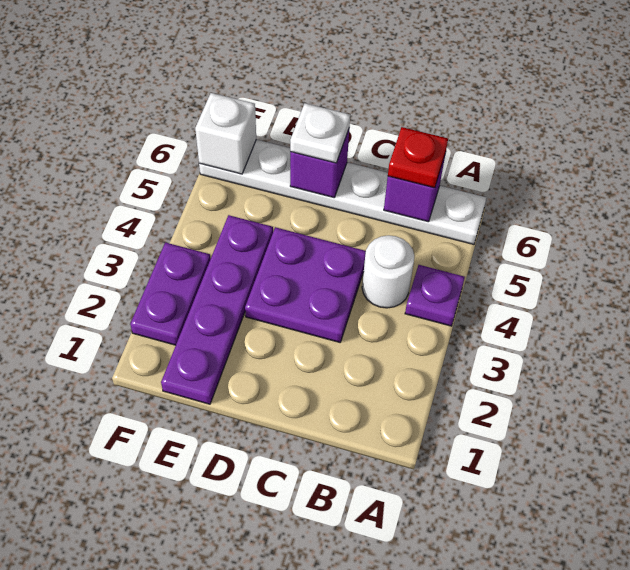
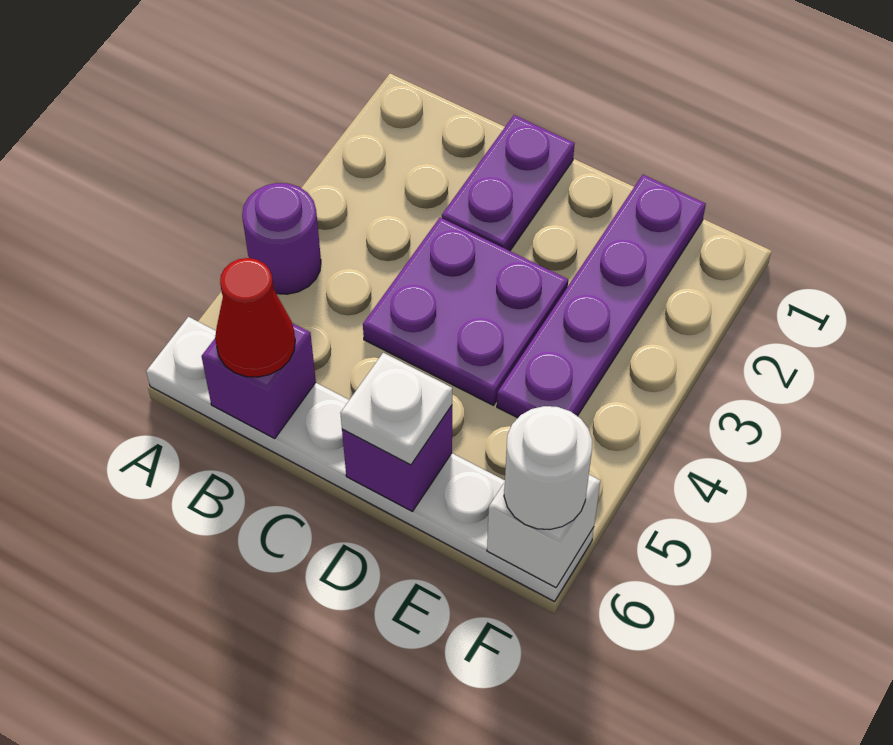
purple 1x1 plate [405,265,465,326] -> purple 1x1 round brick [242,183,321,294]
white 1x1 round brick [362,235,414,308] -> white 1x1 round brick moved to [504,406,592,530]
red 1x1 plate [388,127,448,188] -> red 1x1 cone [215,258,295,377]
purple 1x2 plate [130,242,211,345] -> purple 1x2 plate moved to [442,115,575,251]

